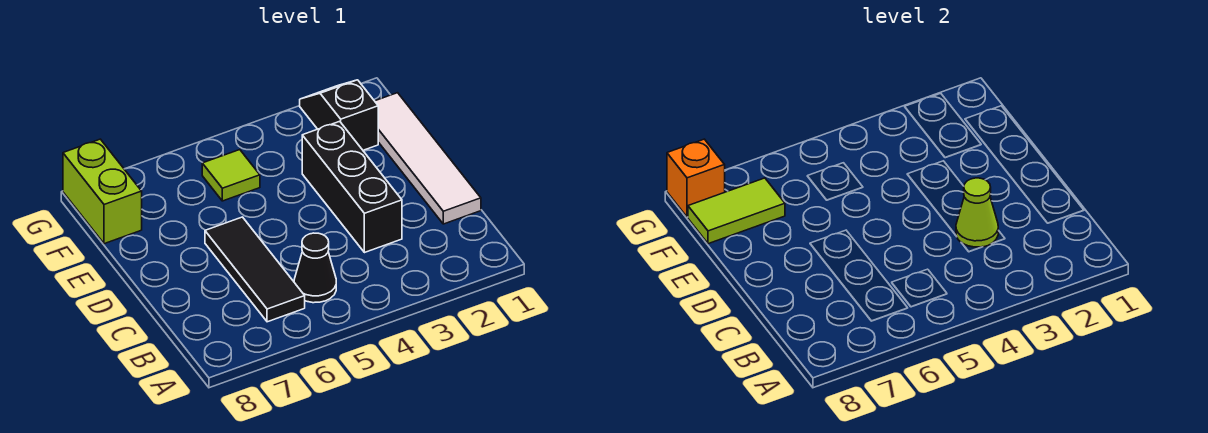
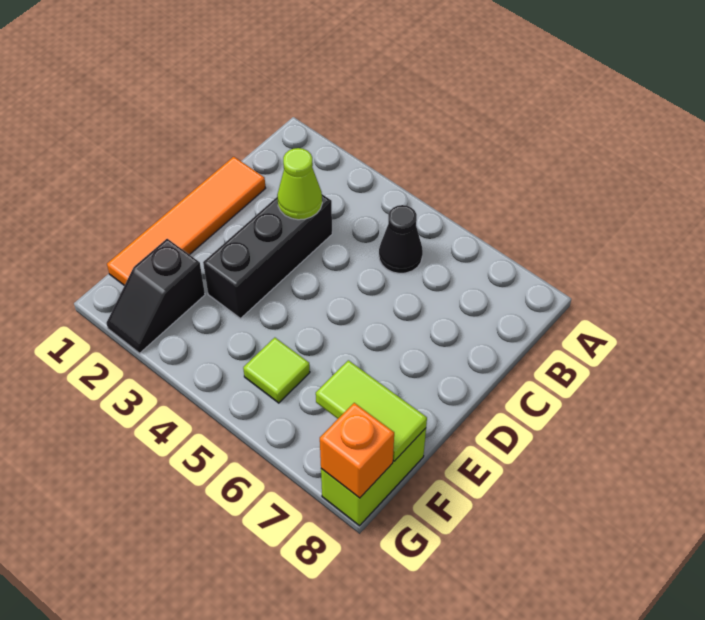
black 1x3 tile [205,217,305,322] -> none
white 1x4 tile [375,93,481,224] -> orange 1x4 tile [107,157,266,285]

